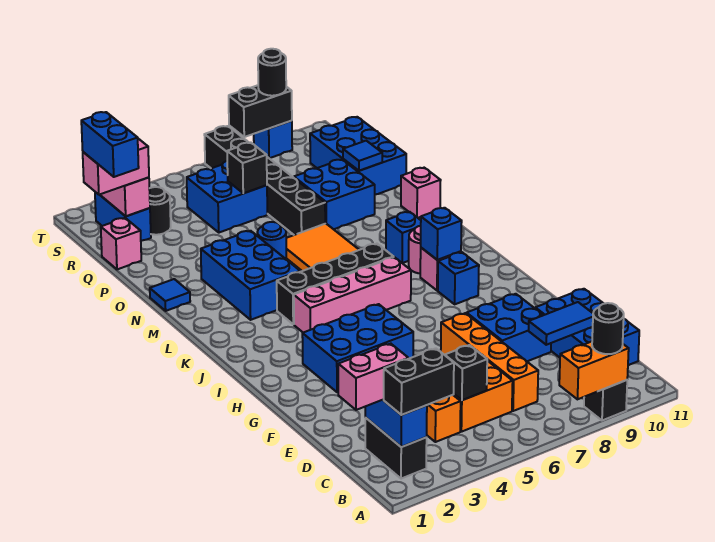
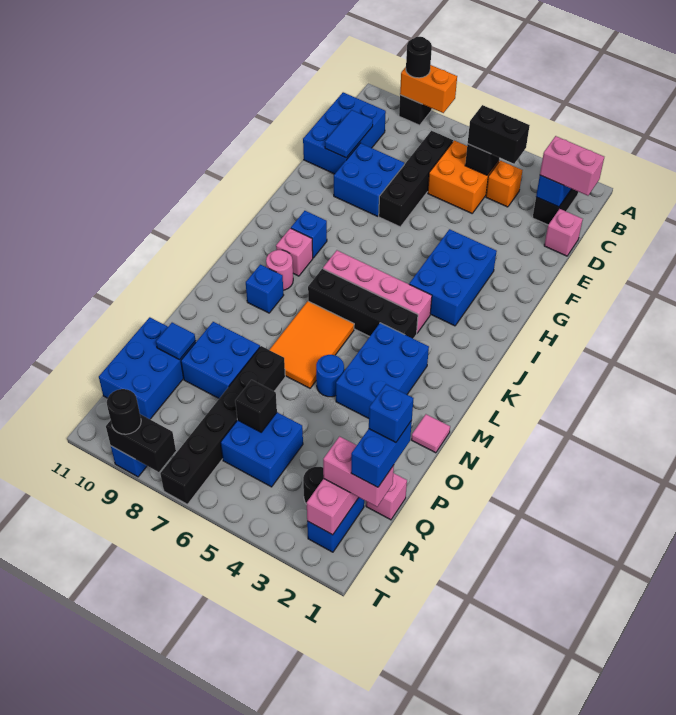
black 1x2 brick [384,348,454,415] -> black 1x2 brick moved to [468,105,530,164]
orange 1x4 brick [441,313,538,411] -> black 1x4 brick [379,131,453,227]
blue 1x2 tile [529,302,593,345] -> blue 1x2 tile turned to [325,110,373,158]
blue 2x3 brick [302,304,413,392] -> blue 2x3 brick turned to [409,229,497,326]
blue 1x1 brick [421,208,462,260] -> blue 1x1 brick moved to [369,384,413,442]
blue 1x1 tile [150,279,190,311] -> pink 1x1 tile [411,414,450,453]
pink 1x1 brick [401,168,441,218] -> pink 1x1 brick moved to [544,209,583,256]

